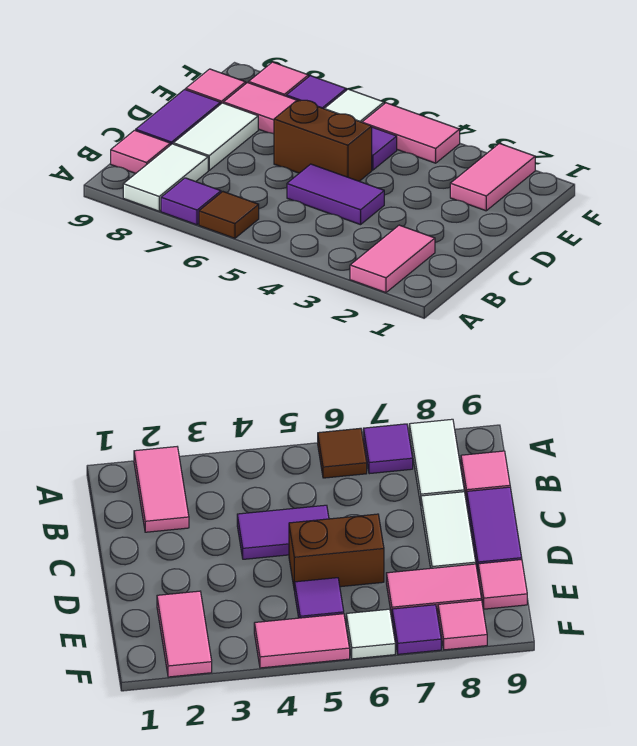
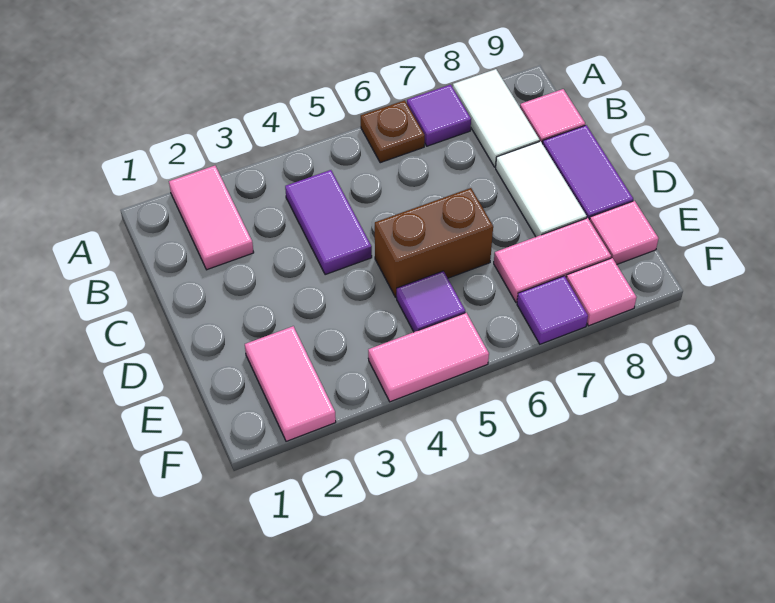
brown 1x1 tile [199,192,259,238] -> brown 1x1 plate [361,100,425,163]
purple 1x2 tile [287,164,384,225] -> purple 1x2 tile turned to [285,170,372,275]
white 1x1 tile [325,89,384,122] -> none

